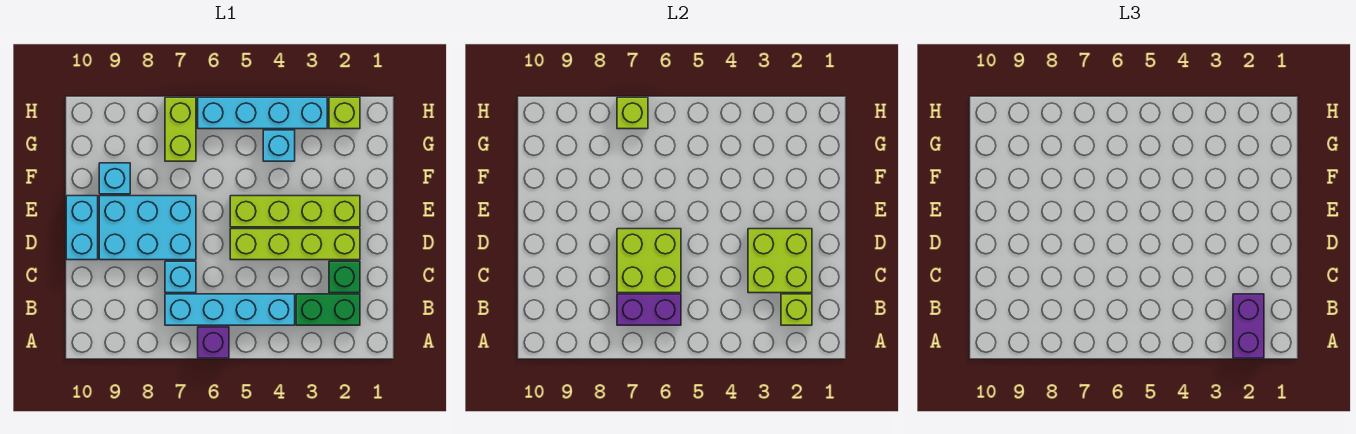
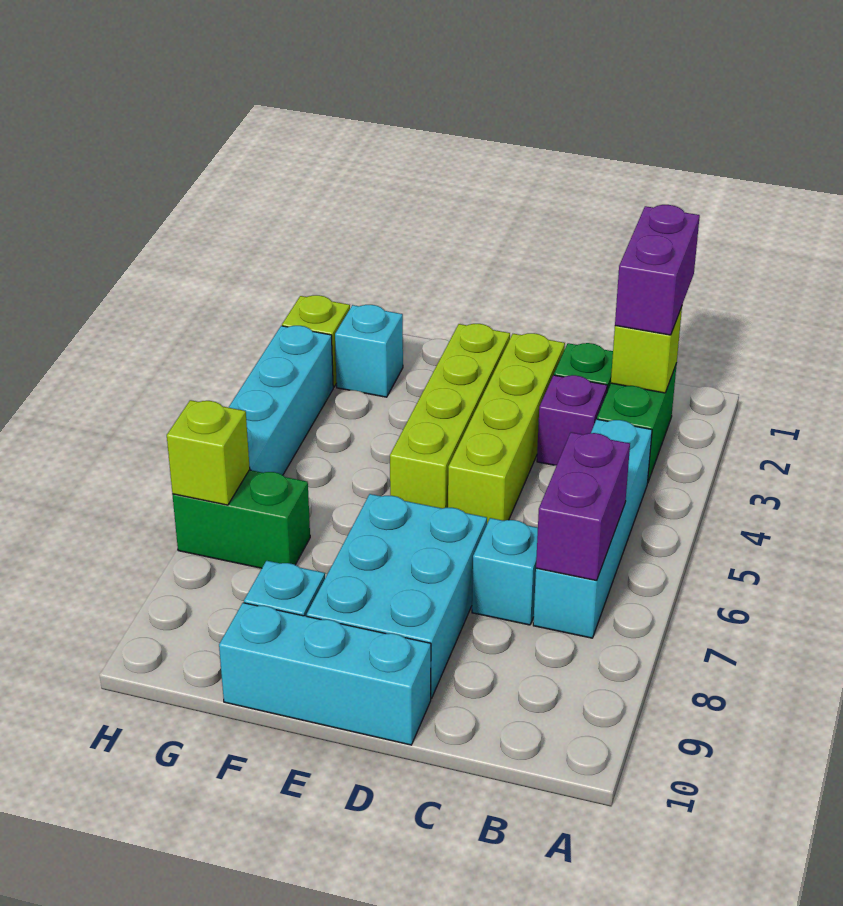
purple 1x2 brick [1233,294,1264,358] -> purple 1x2 brick turned to [615,205,700,335]
purple 1x1 brick [198,327,229,358] -> purple 1x1 brick moved to [537,375,607,465]
lime 2x2 brick [748,229,812,293] -> none
lime 2x2 brick [617,229,681,293] -> none
cyan 1x2 brick [66,196,98,260] -> cyan 1x3 brick [219,603,431,745]
cyan 1x1 brick [263,130,295,161] -> cyan 1x1 brick moved to [335,305,403,397]
lime 1x2 brick [165,97,196,161] -> green 1x2 brick [173,470,310,568]

